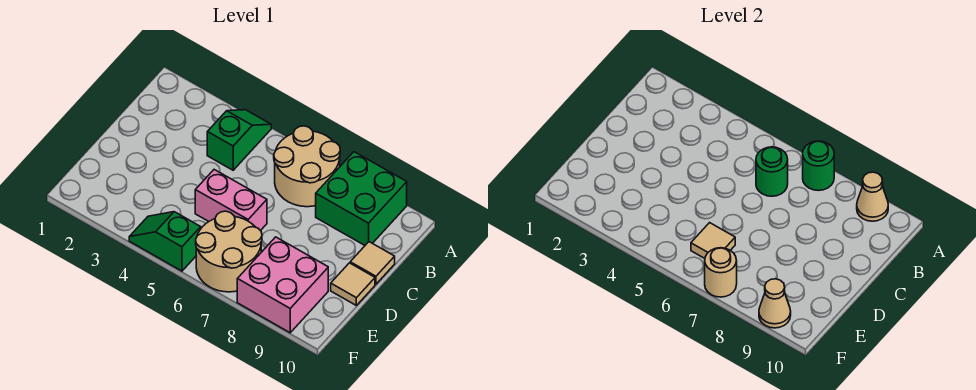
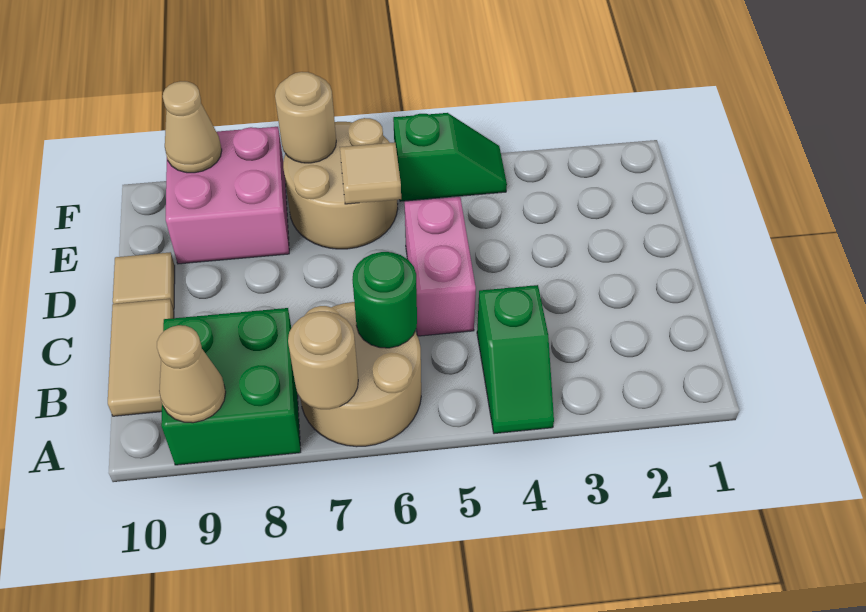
green 1x1 round brick [803,141,834,191] -> tan 1x1 round brick [288,311,358,409]
tan 1x1 tile [350,242,395,284] -> tan 1x2 tile [108,299,174,416]
pink 1x2 brick [195,170,267,231] -> pink 1x2 brick turned to [405,197,476,336]

